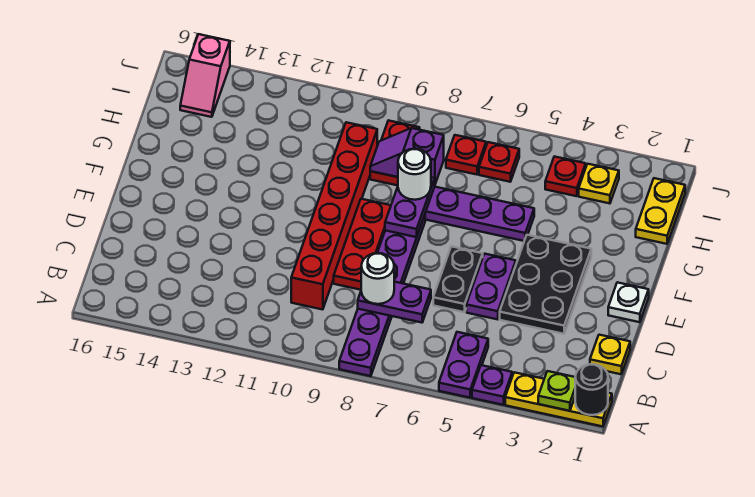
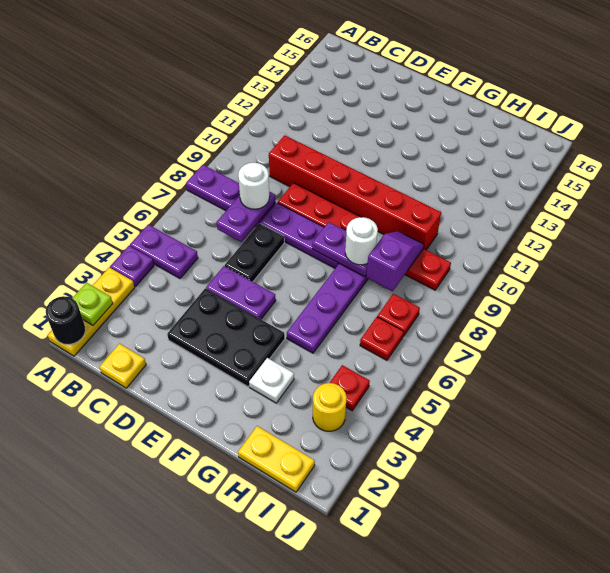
black 1x2 plate [433,246,483,312] -> black 1x2 plate turned to [225,223,284,282]
white 1x1 plate [608,282,649,322] -> white 1x1 plate moved to [249,358,294,403]
yellow 1x1 plate [579,164,619,203] -> yellow 1x1 round brick [313,383,347,431]
pink 1x2 slope [180,34,230,117] -> none

